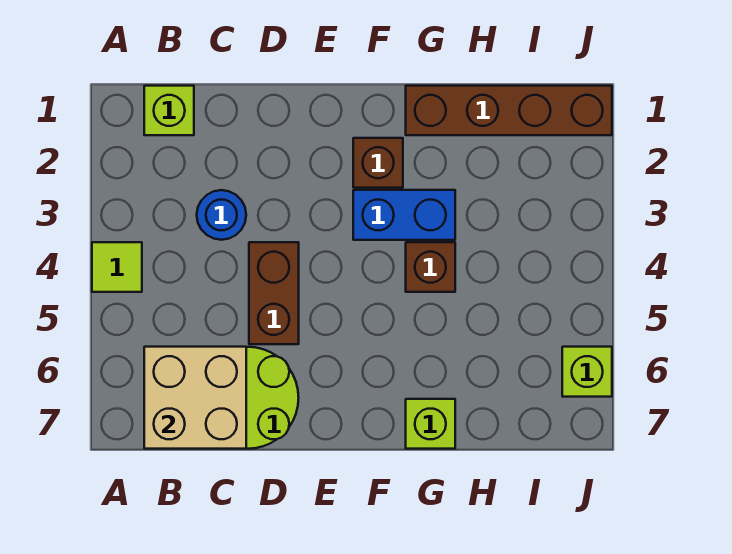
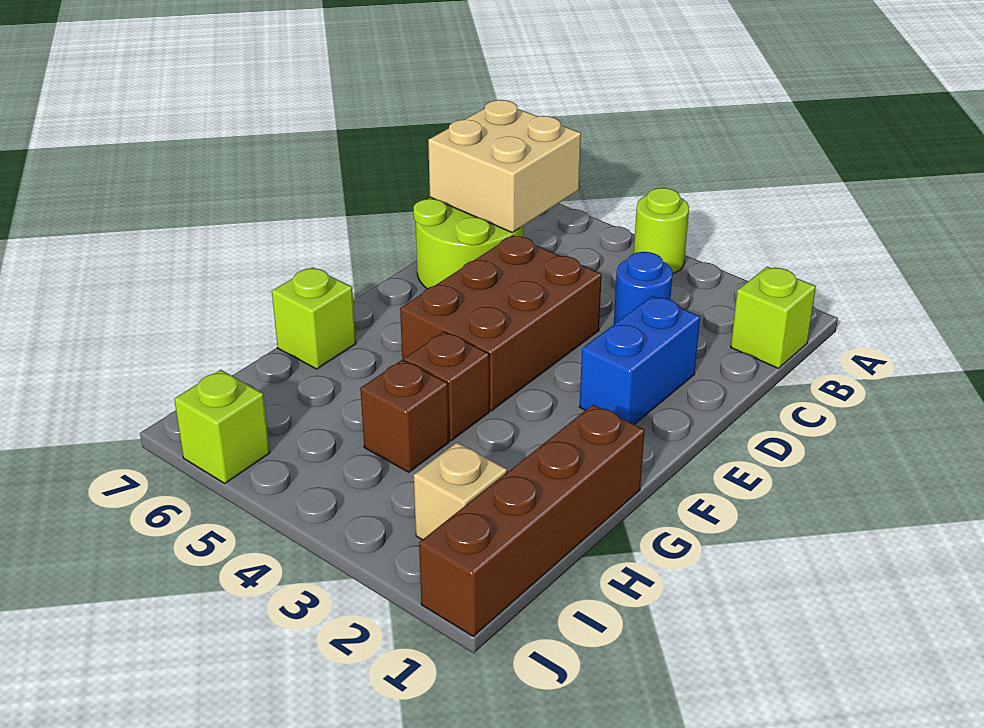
lime 1x1 tile [92,242,142,292] -> lime 1x1 round brick [634,188,689,273]
brown 1x2 brick [249,242,299,344] -> brown 2x3 brick [400,236,602,411]
brown 1x1 brick [353,138,403,188] -> brown 1x1 brick moved to [360,360,449,472]
blue 1x2 brick [353,190,455,240] -> blue 1x2 brick moved to [579,296,700,424]
none -> tan 1x1 brick [414,442,507,540]

